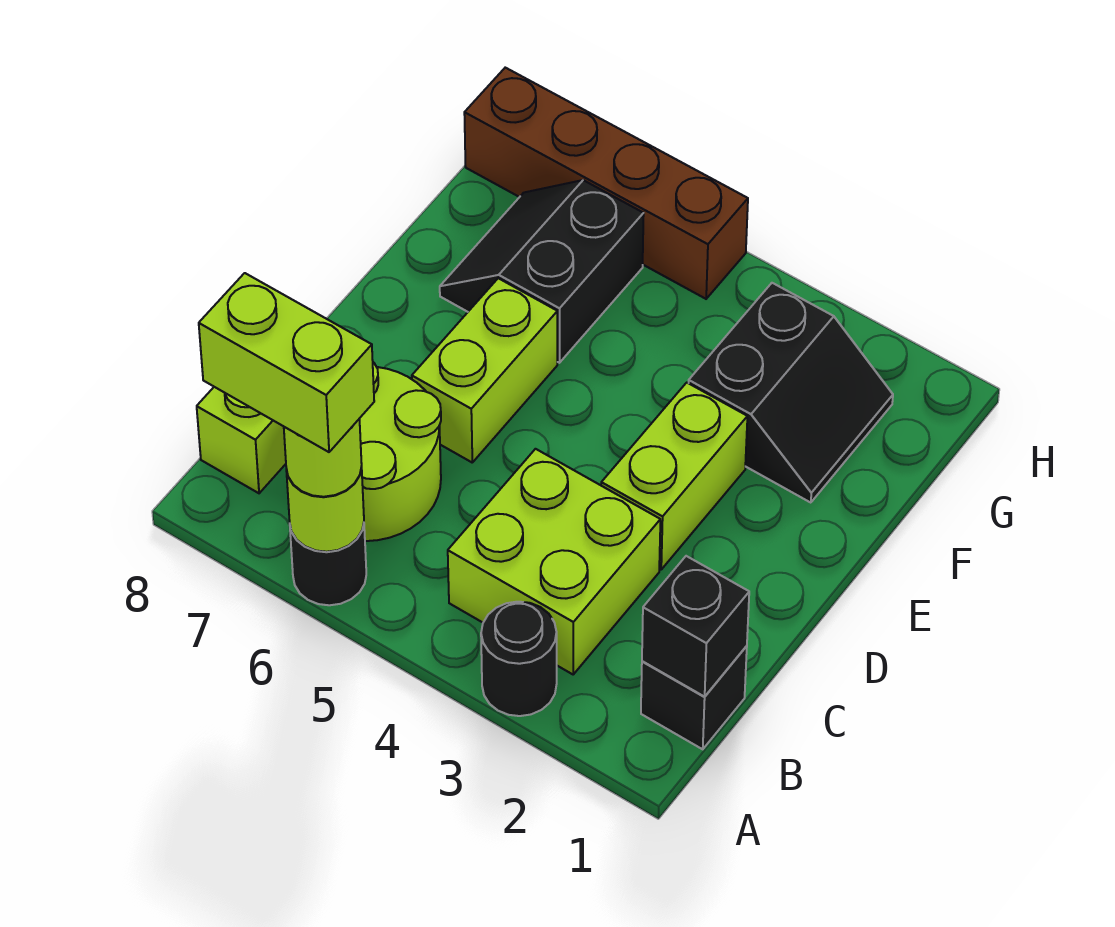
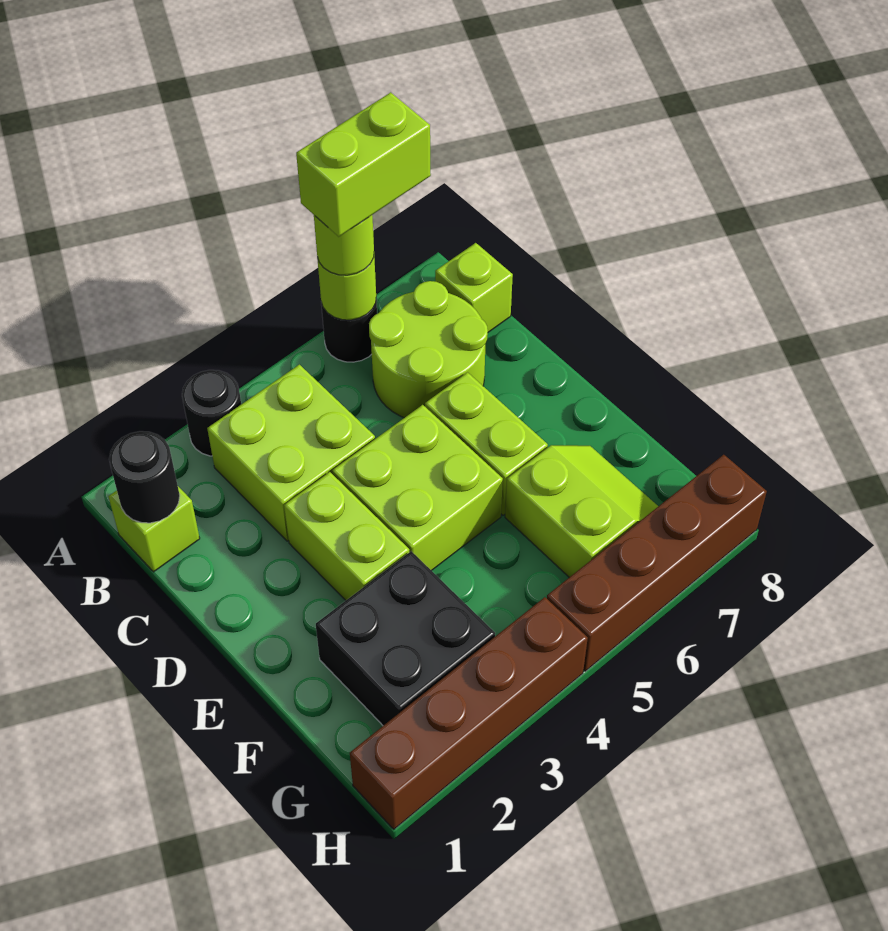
black 1x1 brick [641,646,747,749] -> lime 1x1 brick [108,487,200,572]
black 1x1 brick [642,556,749,697] -> black 1x1 round brick [109,431,180,523]
none -> lime 2x2 brick [332,405,503,571]
black 2x2 slope [689,283,893,503] -> black 2x2 brick [316,551,495,726]
black 2x2 slope [440,180,644,363] -> lime 2x2 slope [505,445,658,577]
none -> brown 1x4 brick [350,597,588,829]

